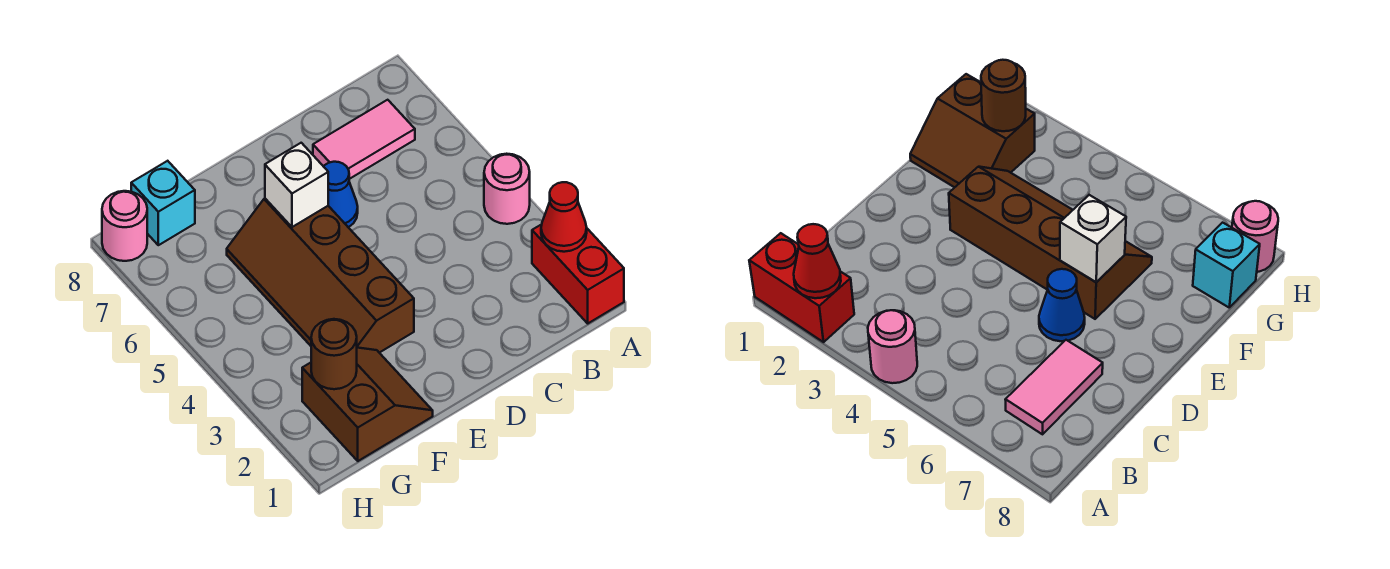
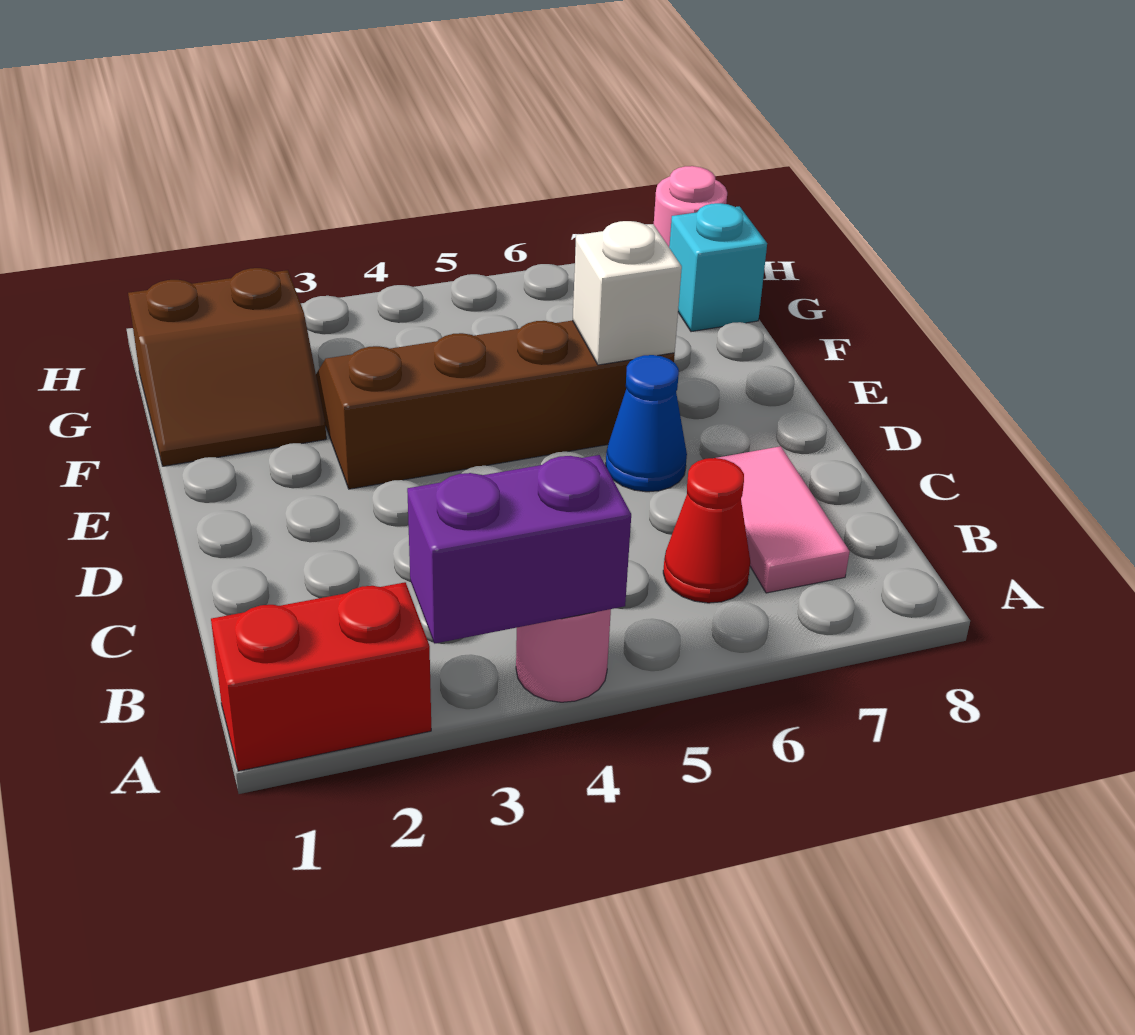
red 1x1 cone [541,182,587,252] -> red 1x1 cone moved to [663,458,750,603]
none -> purple 1x2 brick [407,455,631,644]
brown 1x1 round brick [311,319,357,389] -> none

